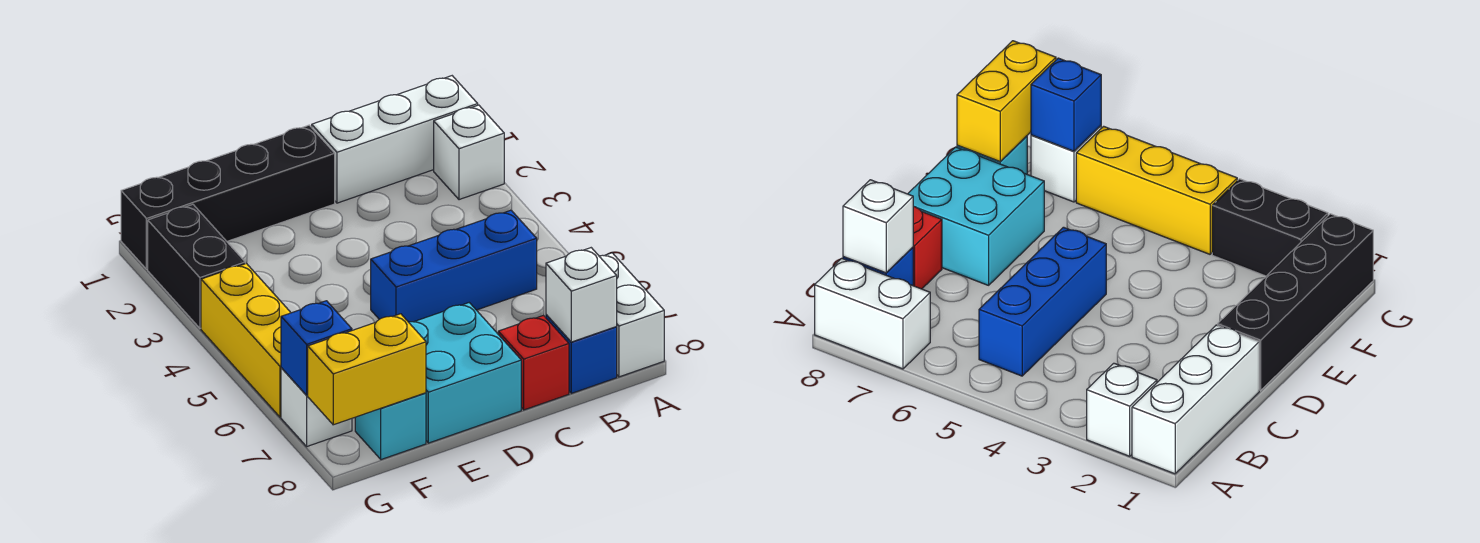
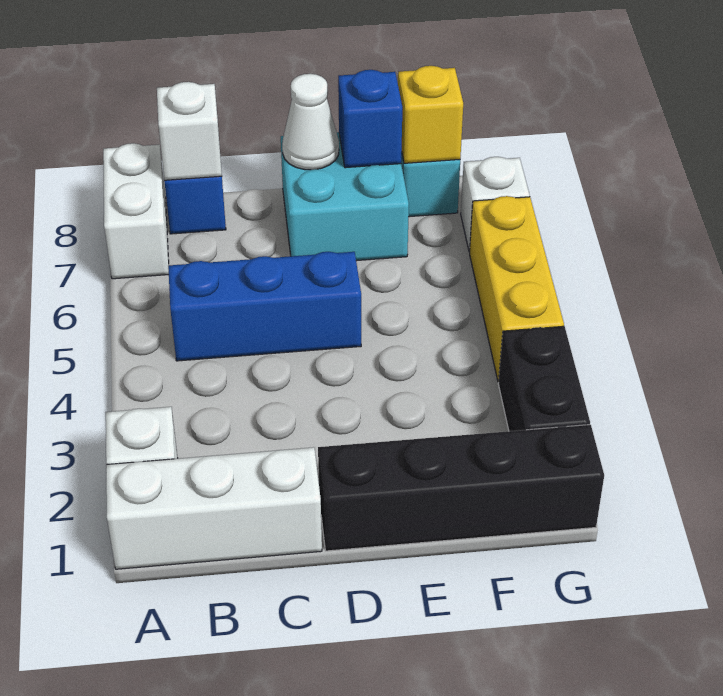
red 1x1 brick [498,315,569,410] -> none
none -> white 1x1 cone [282,74,339,170]
yellow 1x2 brick [308,314,426,425] -> yellow 1x1 brick [398,66,463,163]
blue 1x1 brick [281,301,352,395] -> blue 1x1 brick moved to [338,70,402,168]

